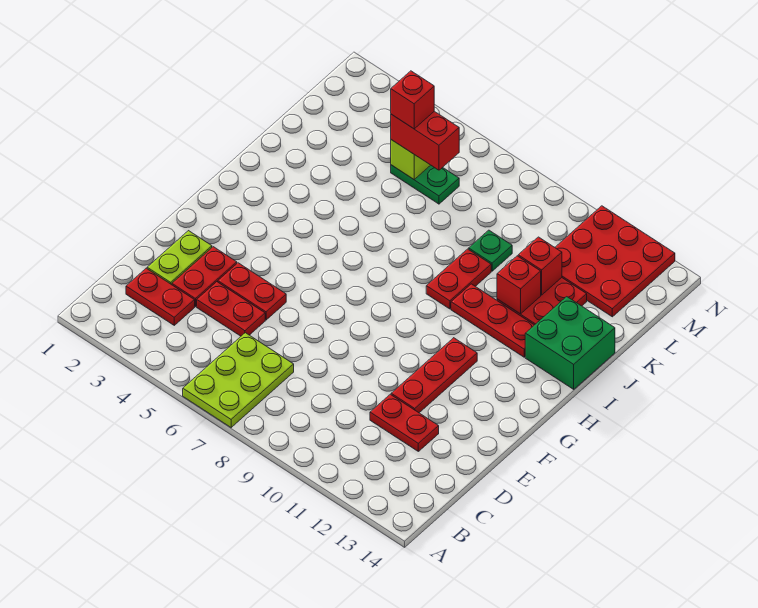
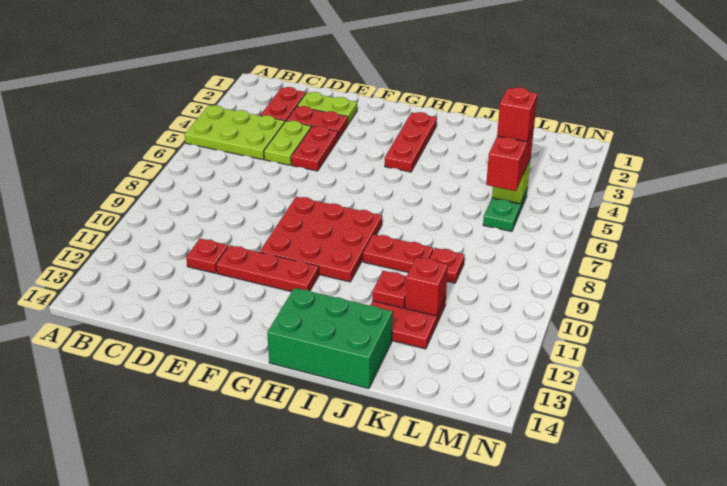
lime 2x3 plate [183,333,294,428] -> lime 2x3 plate moved to [185,105,285,160]
red 1x2 plate [197,282,265,336] -> lime 1x2 plate [264,121,311,165]
red 1x2 plate [370,394,439,451] -> red 1x1 plate [186,239,228,273]
red 1x3 plate [451,284,534,357] -> red 1x3 plate moved to [385,112,437,172]
green 2x2 brick [525,297,615,389] -> green 2x3 brick [267,288,392,389]
red 1x1 brick [497,256,541,314] -> red 1x1 plate [372,271,406,308]
green 1x1 plate [469,230,512,271] -> red 1x1 plate [430,248,465,283]
red 3x3 plate [555,206,675,317] -> red 3x3 plate moved to [260,197,382,282]

